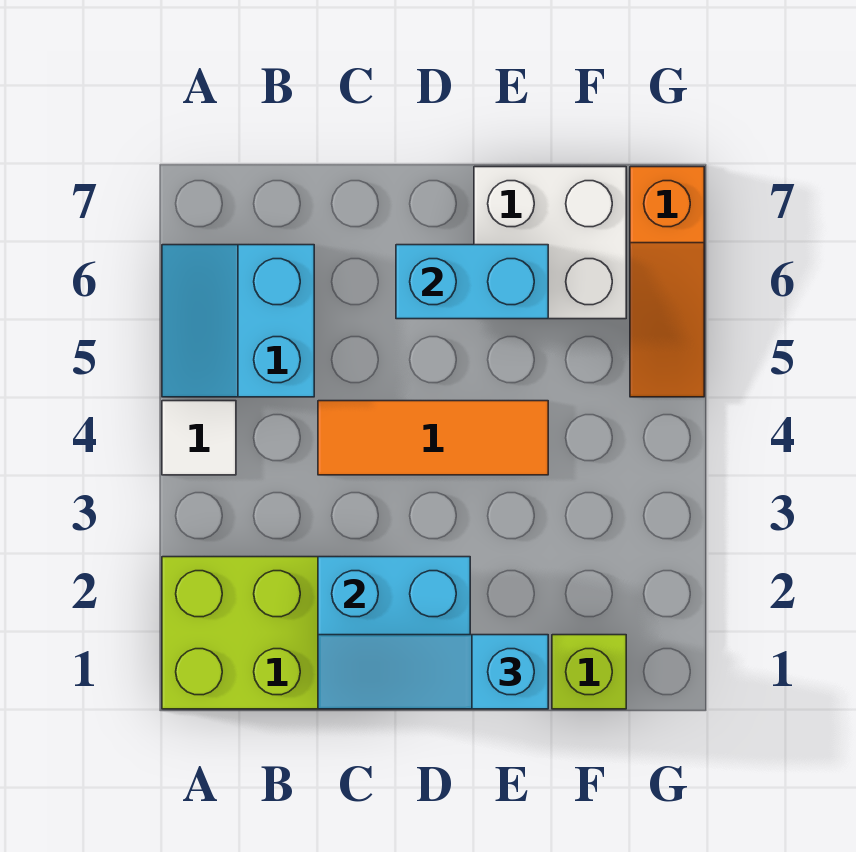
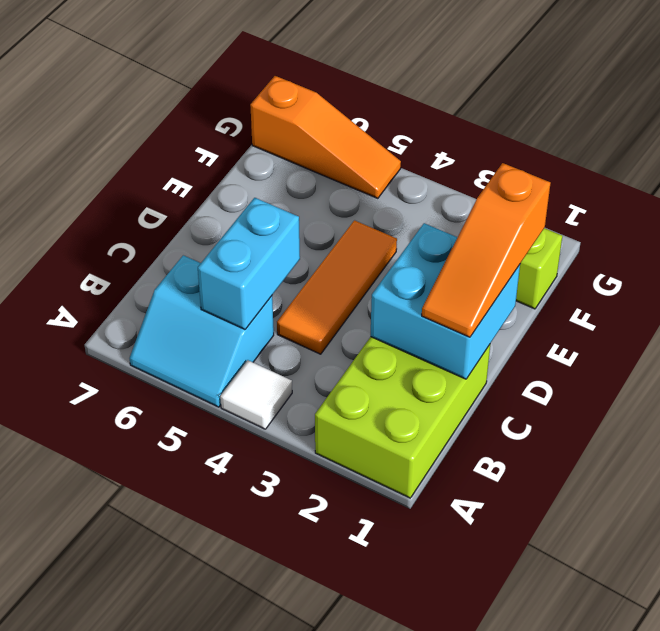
cyan 1x3 slope [318,635,548,709] -> orange 1x3 slope [422,163,551,337]
cyan 1x2 brick [396,245,548,319] -> cyan 1x2 brick moved to [198,198,300,329]
white 2x2 brick [474,167,626,319] -> none

